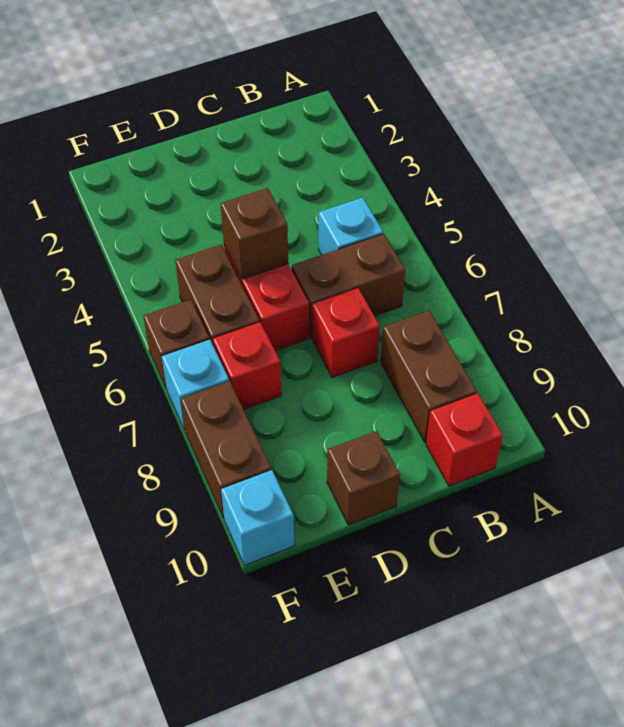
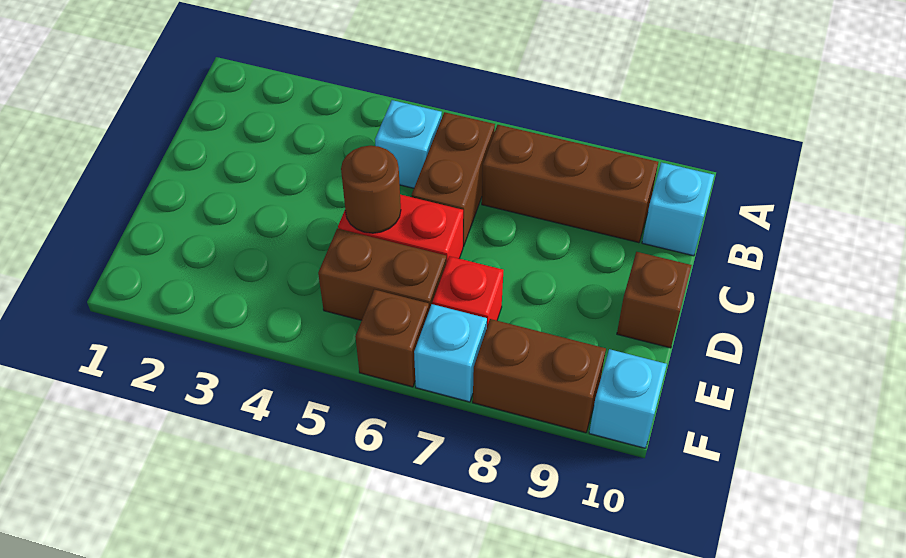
brown 1x2 brick [381,311,477,443] -> brown 1x3 brick [482,125,658,243]
red 1x1 brick [426,393,503,486] -> cyan 1x1 brick [642,162,714,256]
red 1x1 brick [312,288,380,377] -> none
brown 1x1 brick [221,188,288,279] -> brown 1x1 round brick [341,146,401,233]

